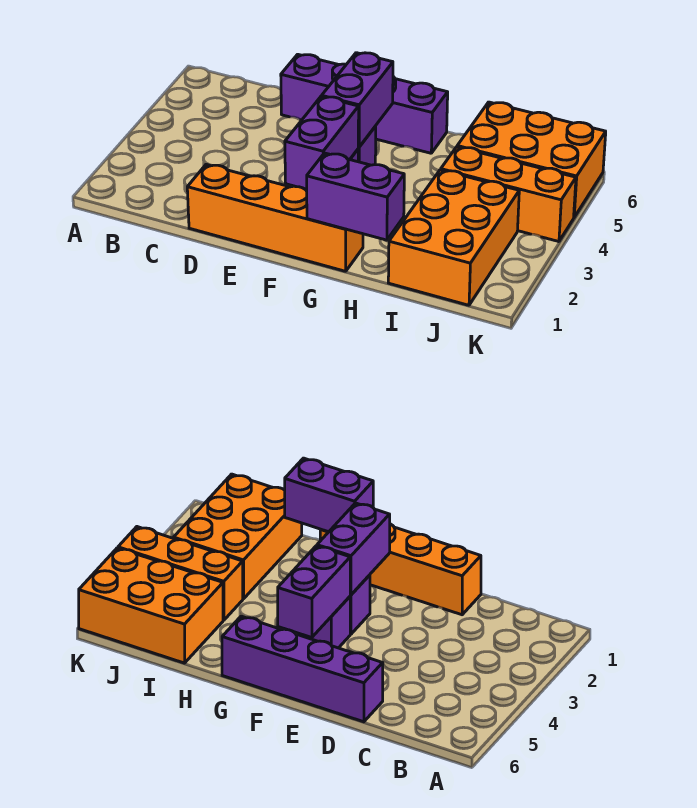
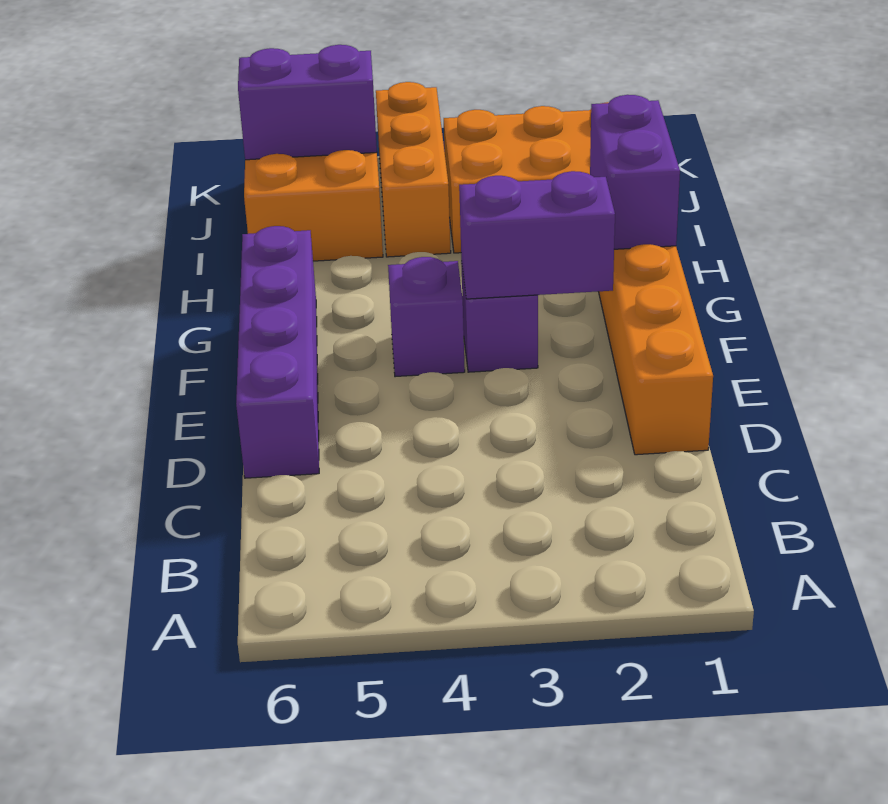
purple 1x2 brick [322,53,393,147] -> purple 1x2 brick moved to [238,45,377,160]

